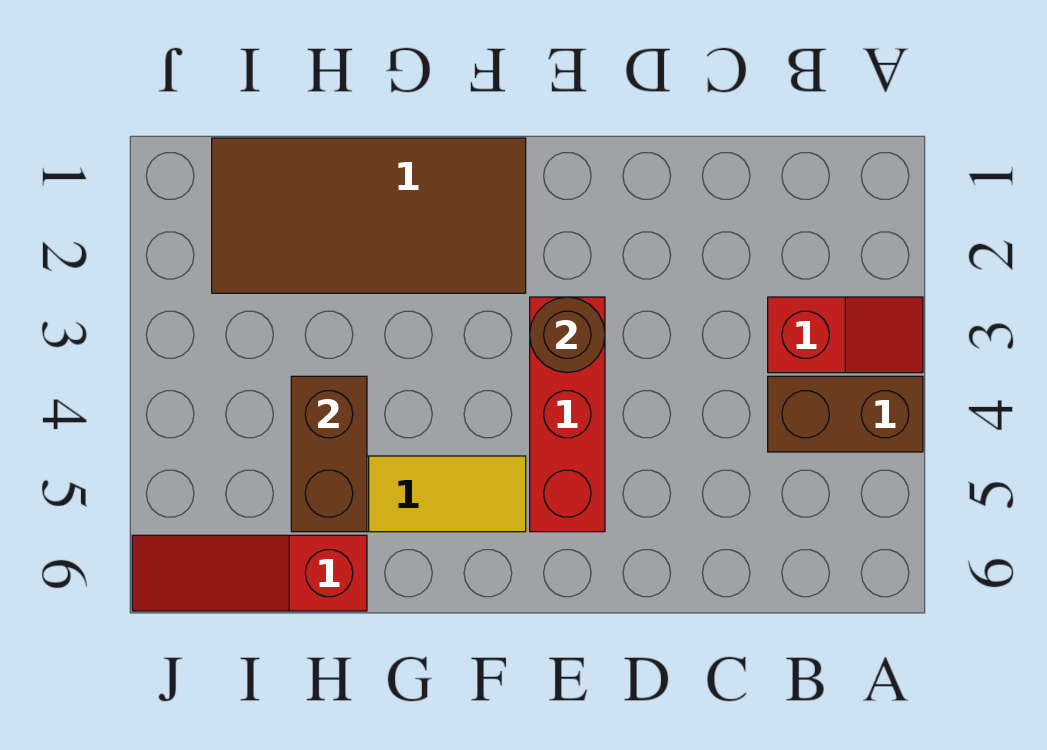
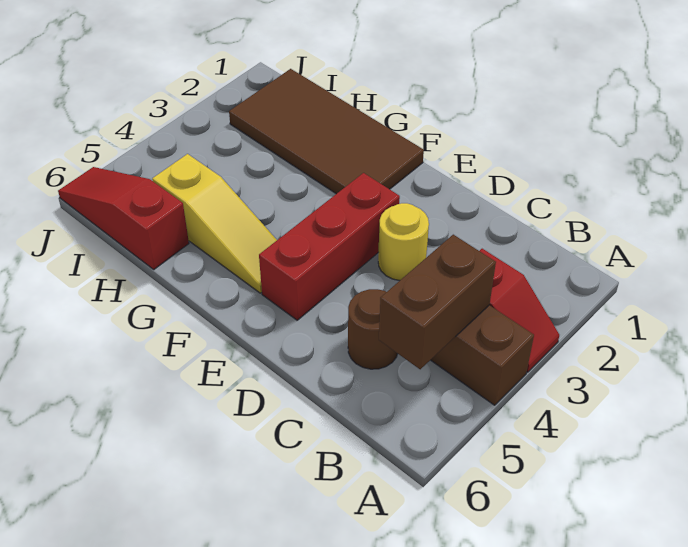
none -> yellow 1x1 round brick [378,203,429,281]
brown 1x1 round brick [530,297,605,373] -> brown 1x1 round brick moved to [348,289,398,369]
brown 1x2 brick [291,376,367,532] -> brown 1x2 brick moved to [379,235,496,369]

